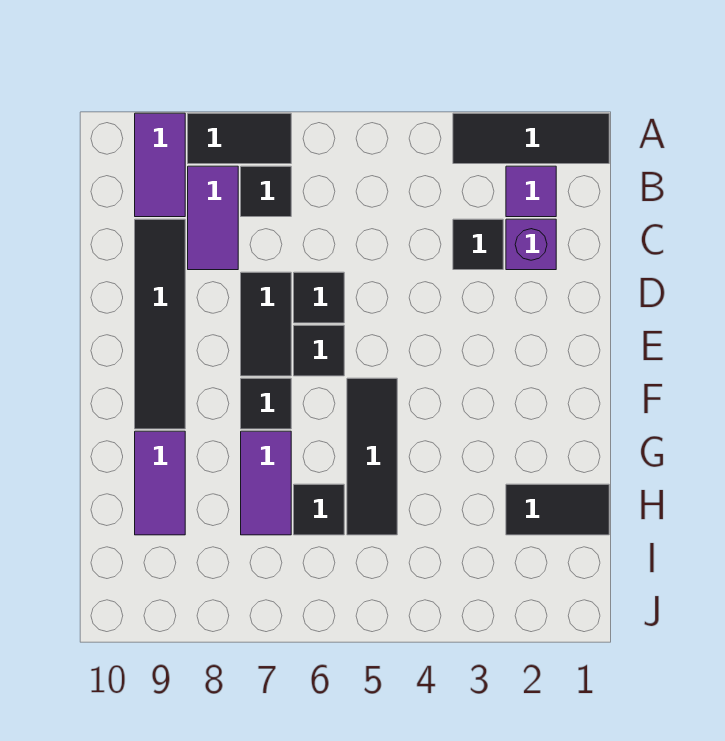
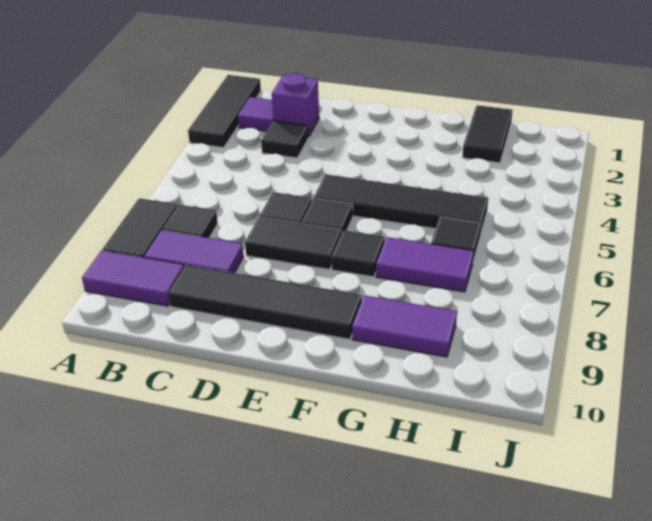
black 1x3 tile [347,378,397,535] -> black 1x4 tile [314,174,488,235]

